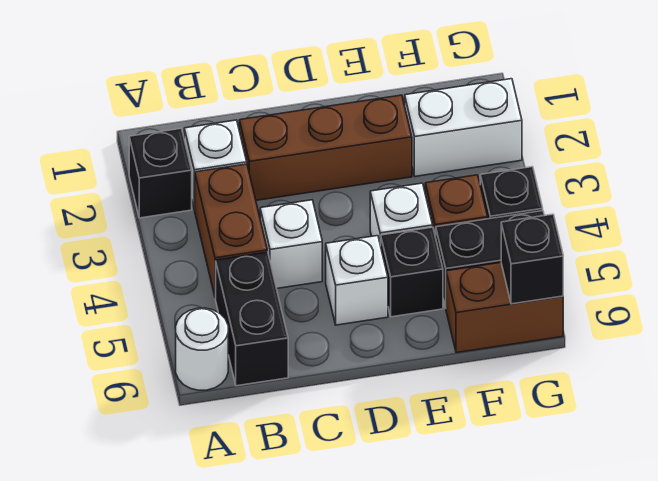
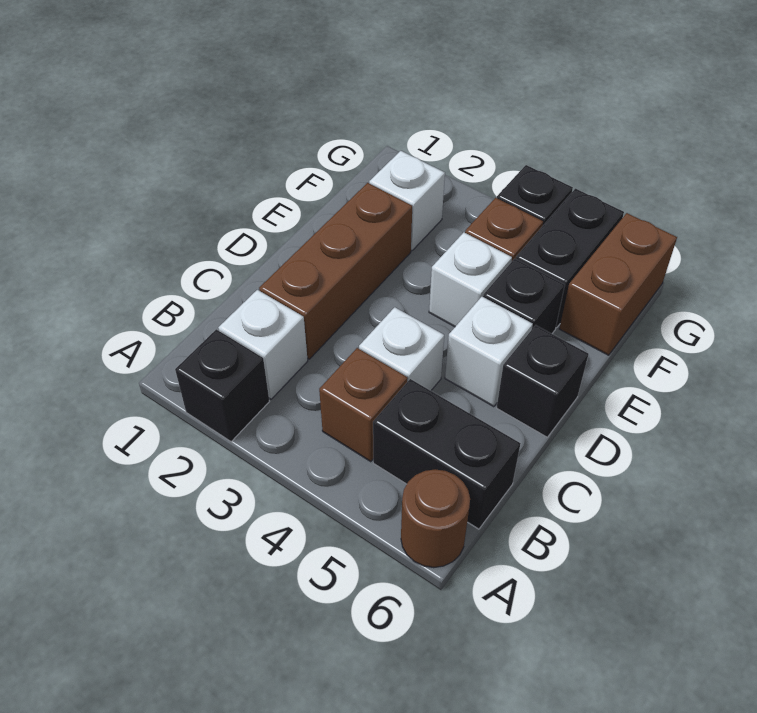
white 1x1 round brick [176,308,228,390] -> brown 1x1 round brick [401,469,470,568]
brown 1x2 brick [194,164,267,298] -> brown 1x1 brick [319,348,408,462]
white 1x2 brick [405,79,522,176] -> white 1x1 brick [369,151,445,250]
black 1x1 brick [501,214,563,304] -> black 1x1 brick moved to [497,325,589,437]

